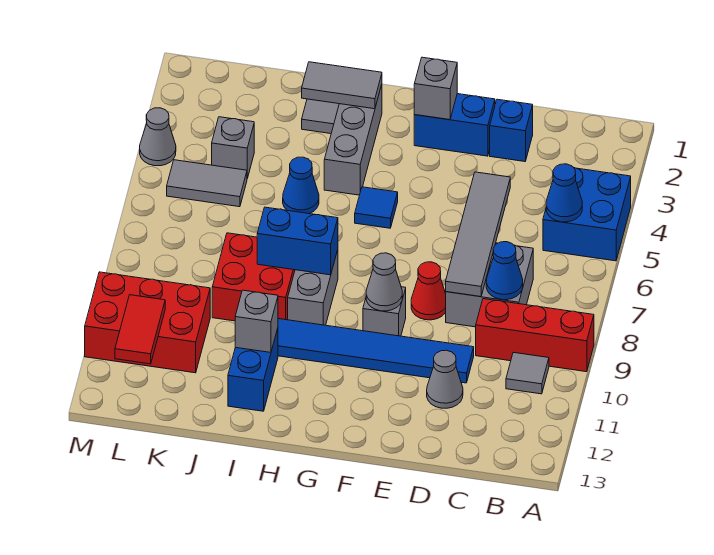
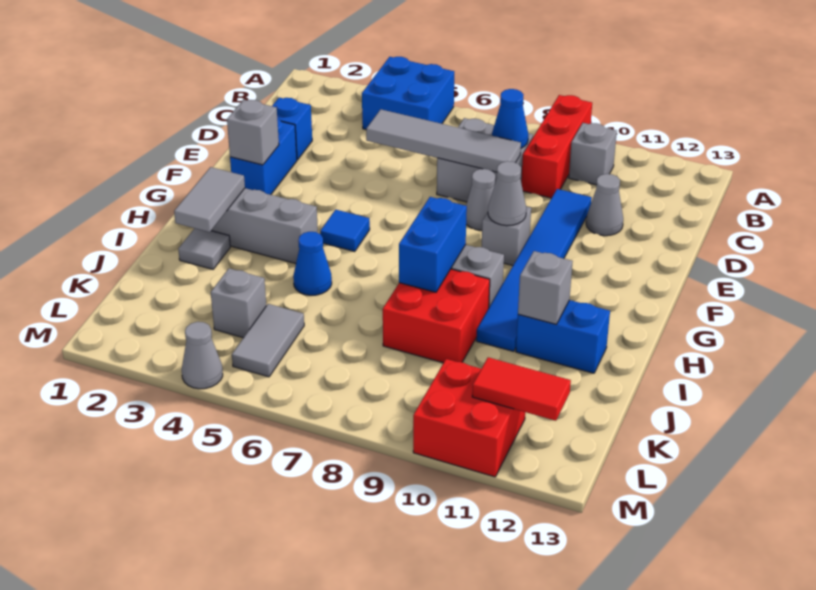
blue 1x1 cone [546,164,582,222] -> none
grey 1x1 tile [506,352,549,394] -> grey 1x1 brick [569,123,617,185]
red 1x1 cone [411,262,446,320] -> grey 1x1 cone [466,169,495,230]
red 2x3 brick [85,272,210,373] -> red 2x2 brick [413,359,525,477]

